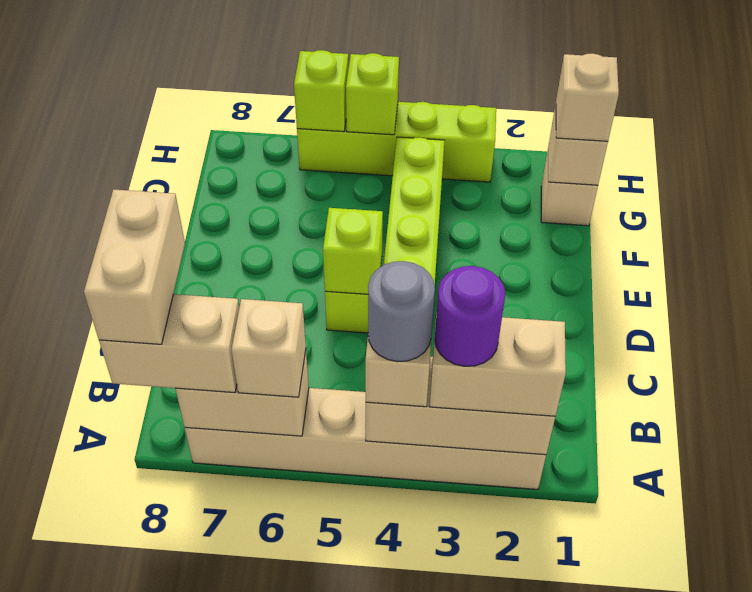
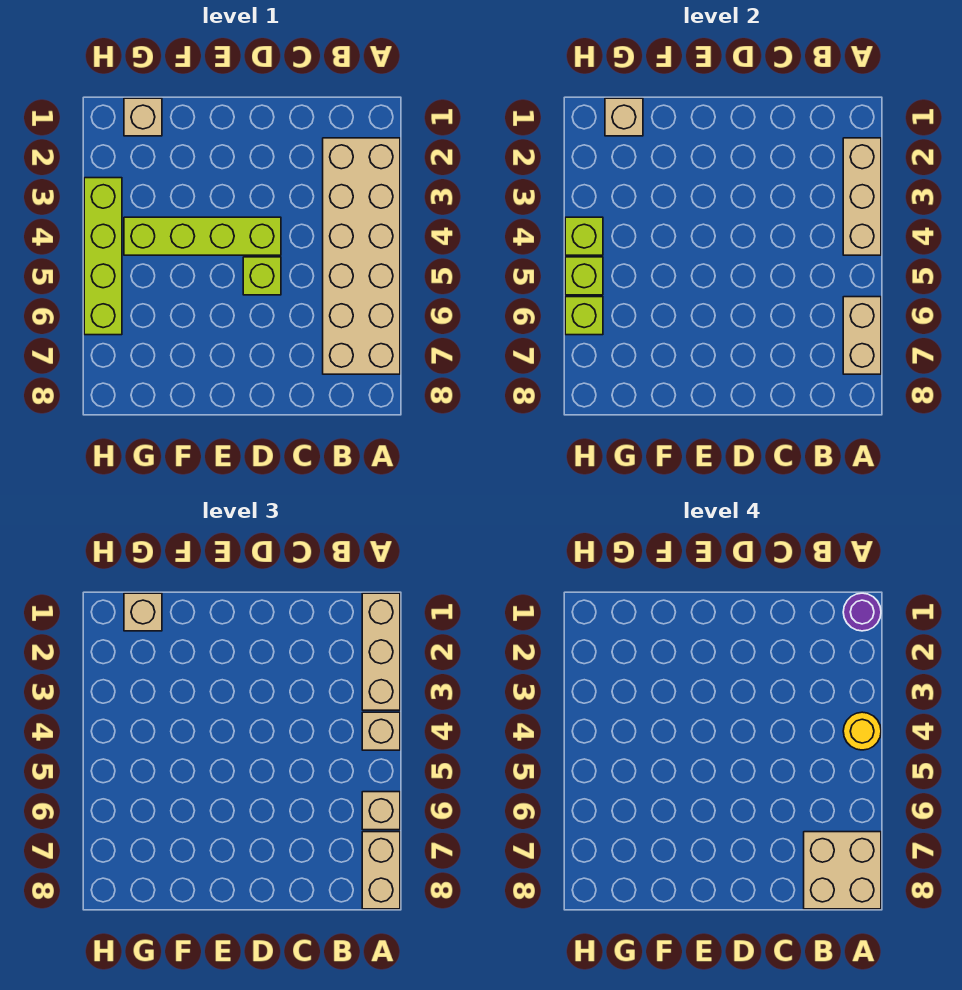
tan 1x6 brick [185,388,546,489] -> tan 2x6 brick [323,138,400,374]
tan 1x2 brick [430,313,566,416] -> tan 1x3 brick [362,593,400,710]
purple 1x1 round brick [435,266,505,366] -> purple 1x1 round brick moved to [843,593,881,631]
grey 1x1 round brick [368,261,435,362] -> yellow 1x1 round brick [843,712,881,750]
tan 1x2 brick [84,189,185,344] -> tan 2x2 brick [804,832,881,909]
lime 1x1 brick [323,208,383,294] -> lime 1x1 brick moved to [565,217,603,255]

